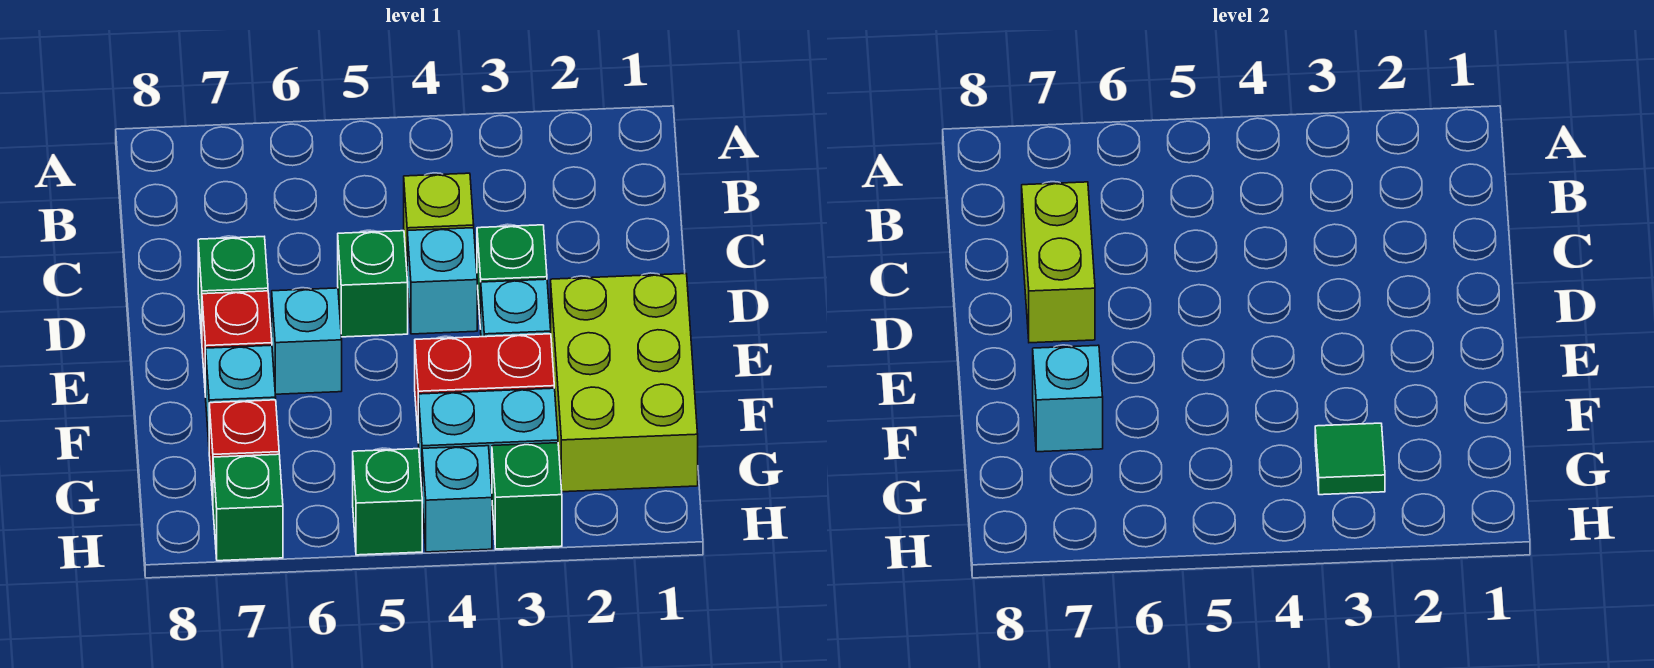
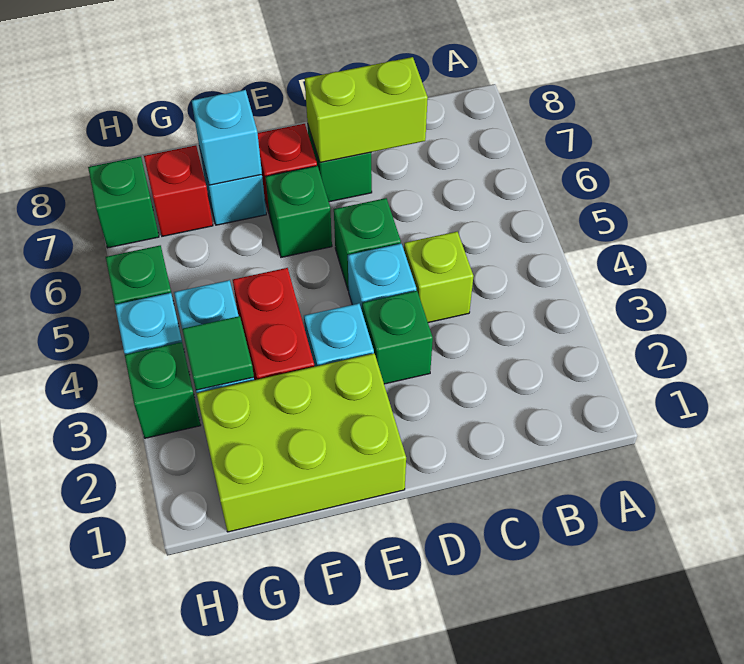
cyan 1x1 brick [272,288,342,394] -> green 1x1 brick [265,166,332,257]

